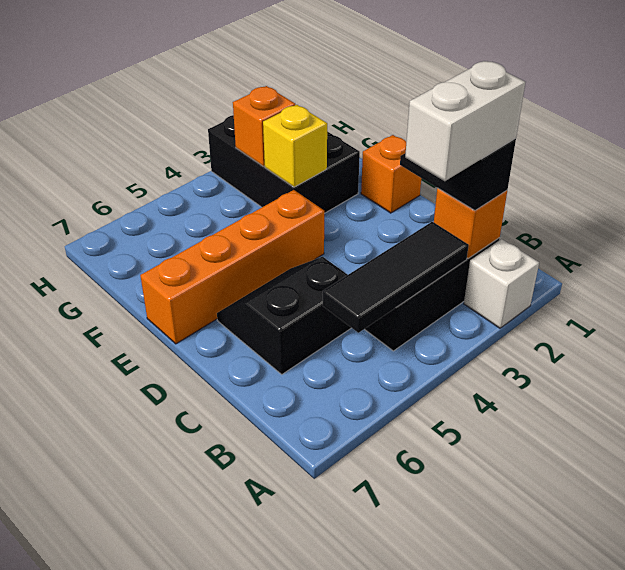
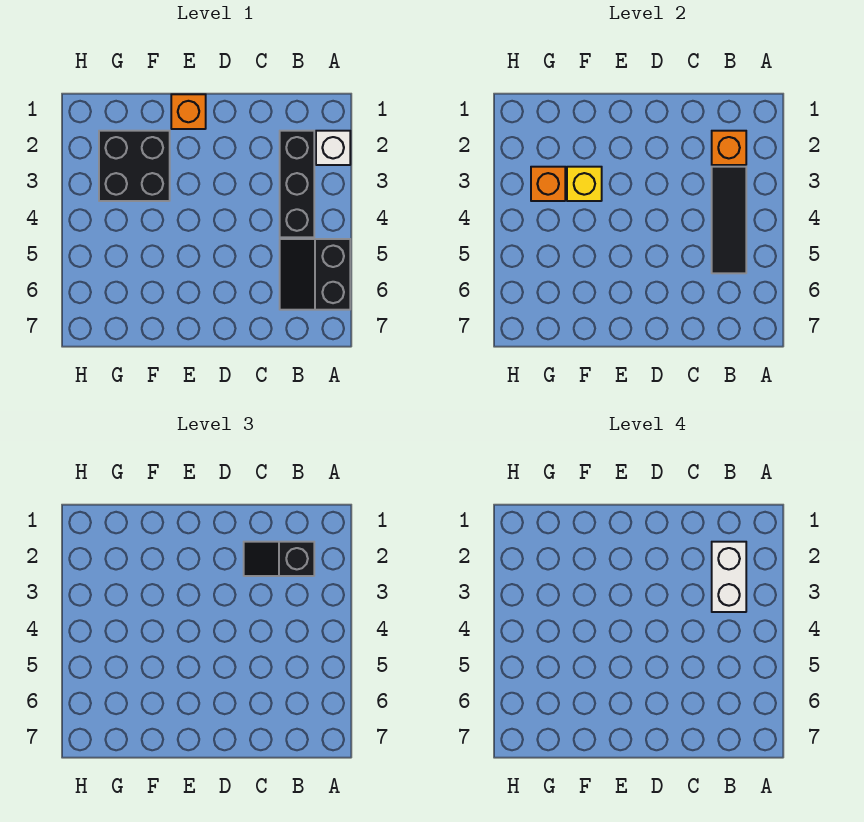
black 2x2 slope [217,257,351,374] -> black 2x2 slope moved to [280,239,350,310]
orange 1x4 brick [140,190,324,344] -> none
black 2x3 brick [208,115,360,213] -> black 2x2 brick [99,131,170,201]

